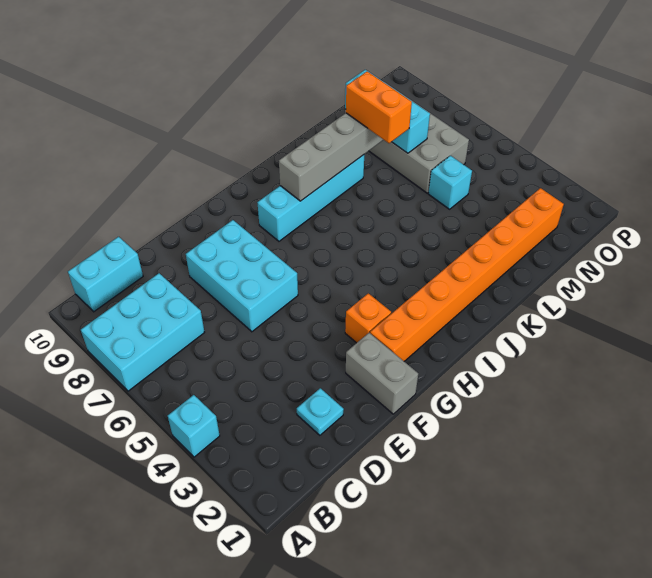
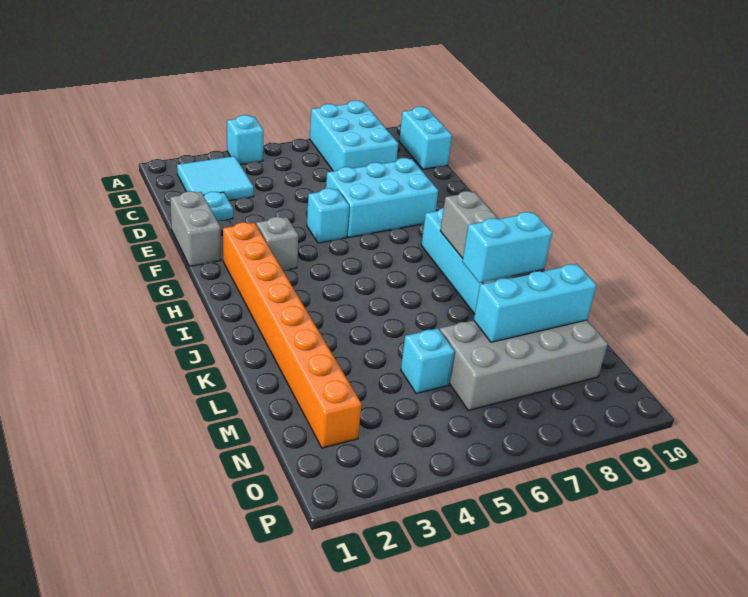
none -> cyan 2x2 tile [177,156,254,201]
grey 1x2 brick [346,333,418,414] -> grey 1x2 brick turned to [170,191,221,266]
none -> cyan 1x1 brick [307,188,349,243]
orange 1x1 brick [345,293,391,343] -> grey 1x1 brick [256,217,298,270]
orange 1x2 brick [346,71,412,143] -> cyan 1x2 brick [462,212,552,283]

